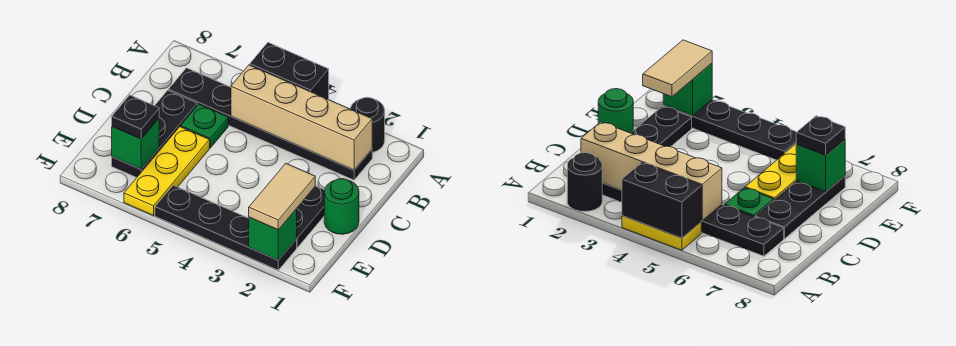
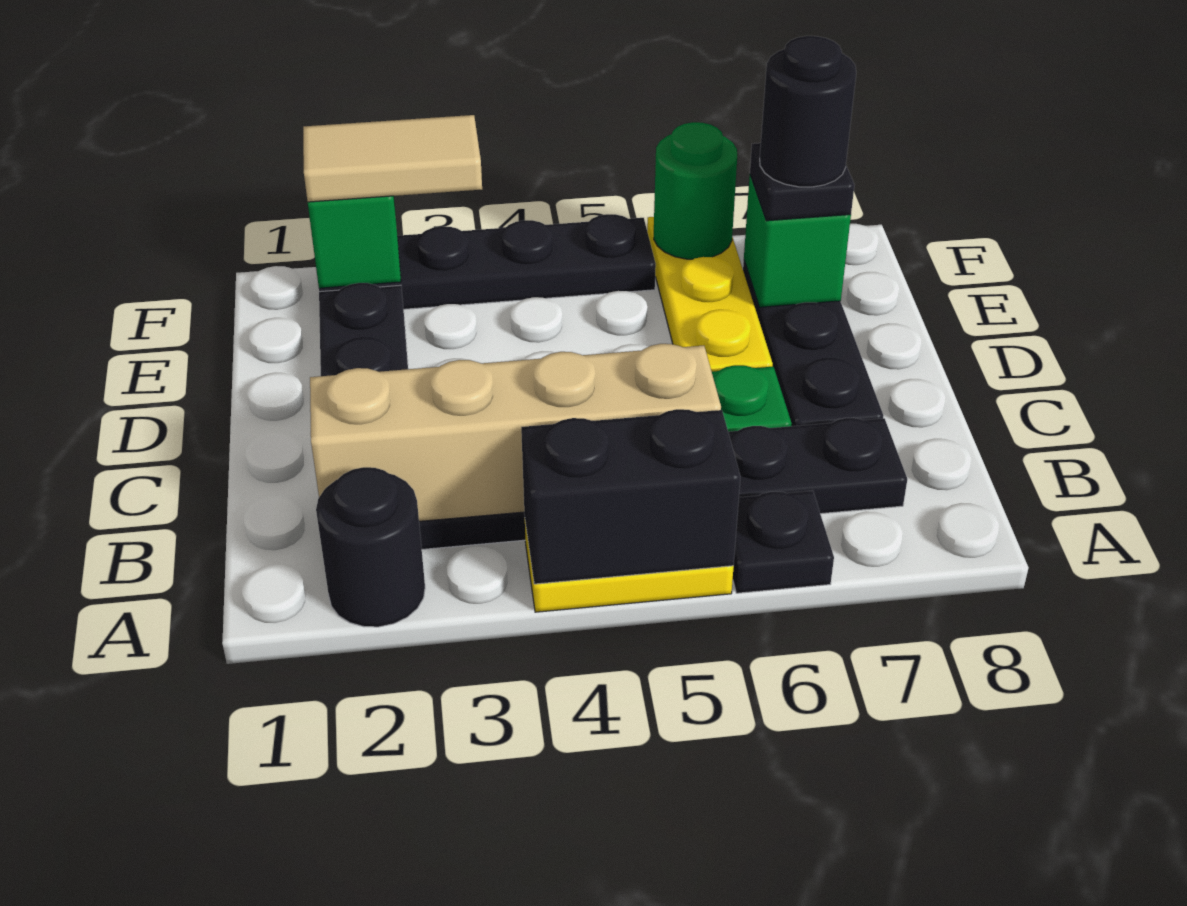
none -> black 1x1 plate [733,491,834,593]
green 1x1 round brick [324,179,359,234] -> green 1x1 round brick moved to [654,122,737,259]
tan 1x2 tile [249,164,315,230] -> tan 1x2 tile turned to [303,115,482,202]
none -> black 1x1 round brick [760,36,856,187]

